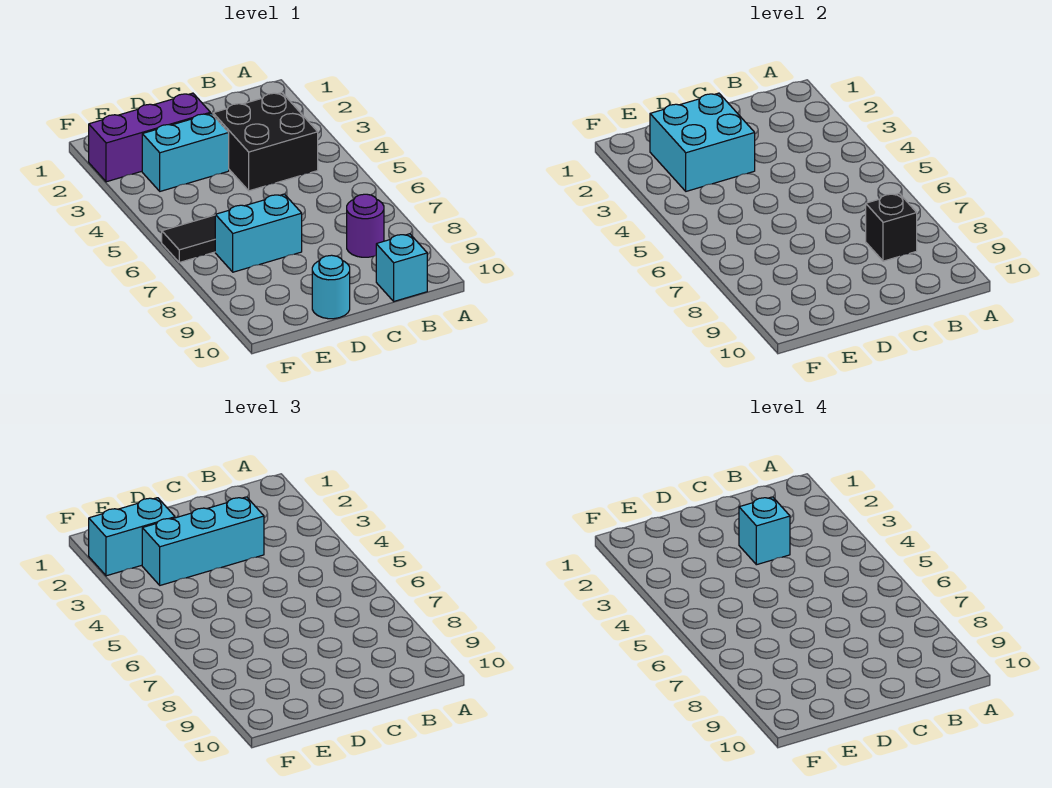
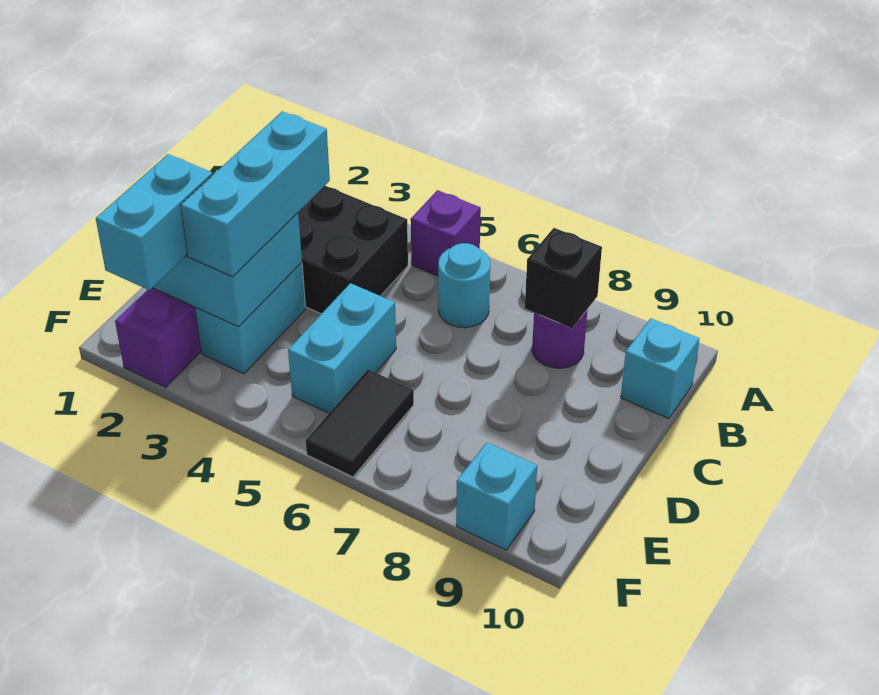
none -> purple 1x1 brick [411,190,481,276]
cyan 1x1 brick [739,497,790,565] -> cyan 1x1 brick moved to [456,443,537,550]
cyan 1x2 brick [215,194,302,272] -> cyan 1x2 brick moved to [288,283,396,413]
cyan 1x1 round brick [312,255,350,319] -> cyan 1x1 round brick moved to [438,243,490,328]

